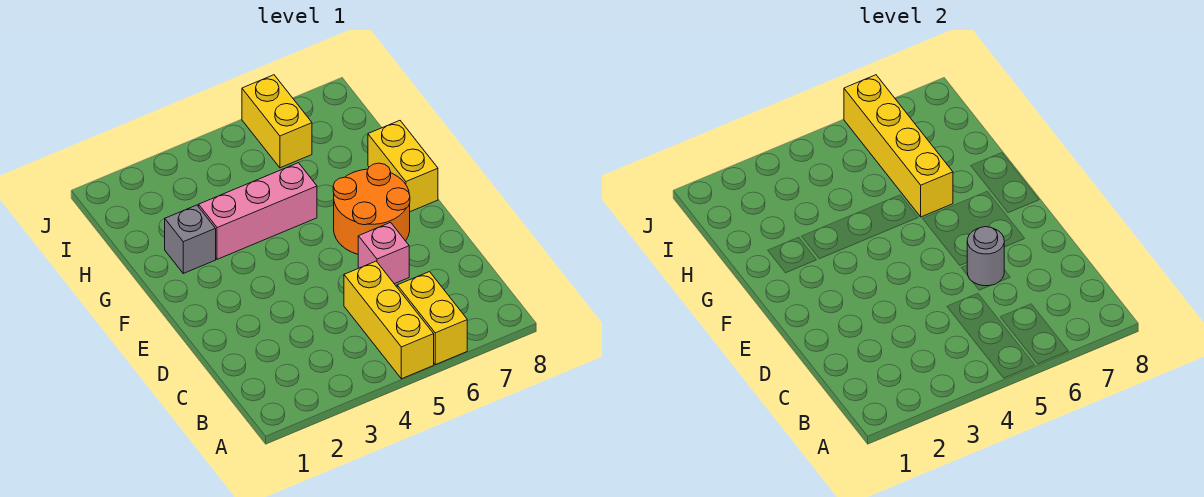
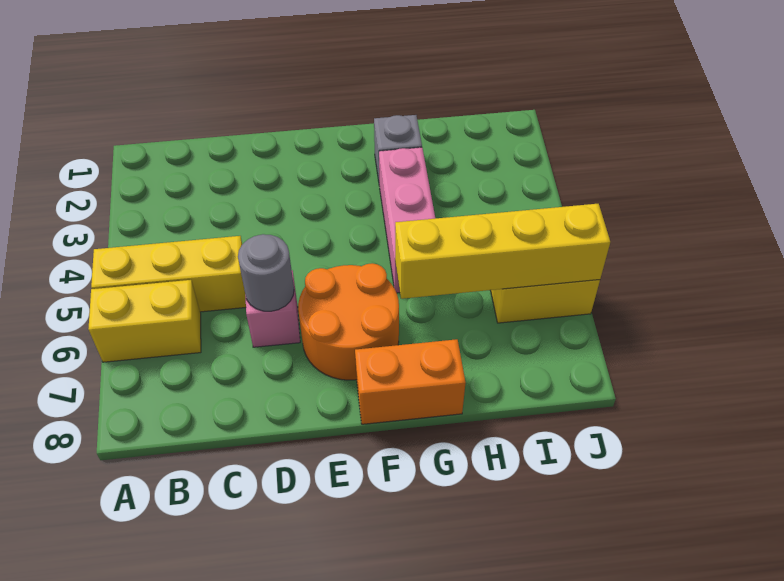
yellow 1x2 brick [368,121,438,212] -> orange 1x2 brick [355,339,466,424]

